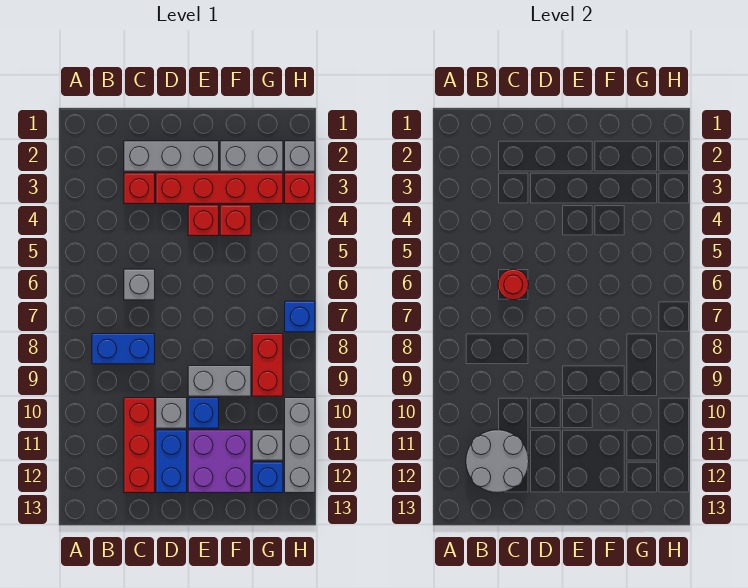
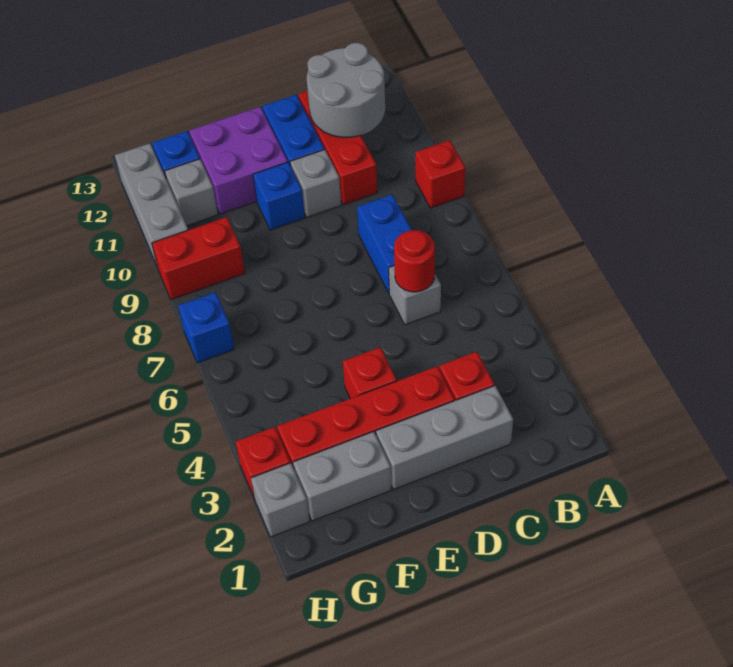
blue 1x2 brick [92,334,155,364] -> blue 1x2 brick turned to [357,194,412,293]
grey 1x2 brick [188,366,251,396] -> none
red 1x1 brick [220,205,251,236] -> red 1x1 brick moved to [415,140,465,208]
red 1x2 brick [252,334,283,396] -> red 1x2 brick turned to [152,217,245,300]

